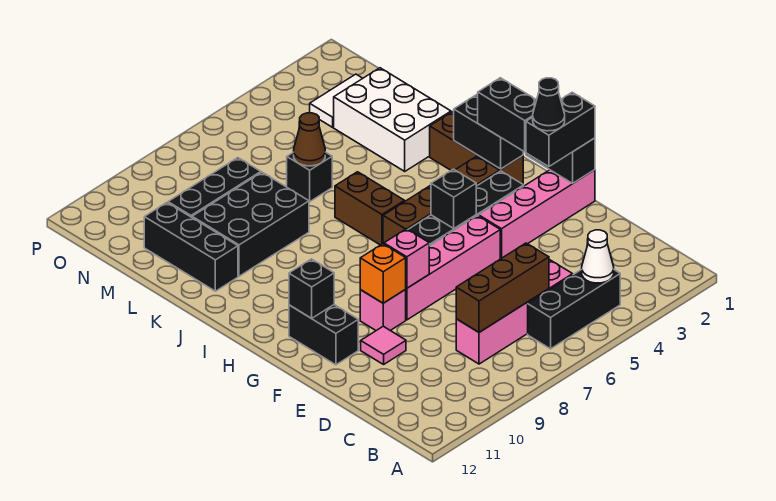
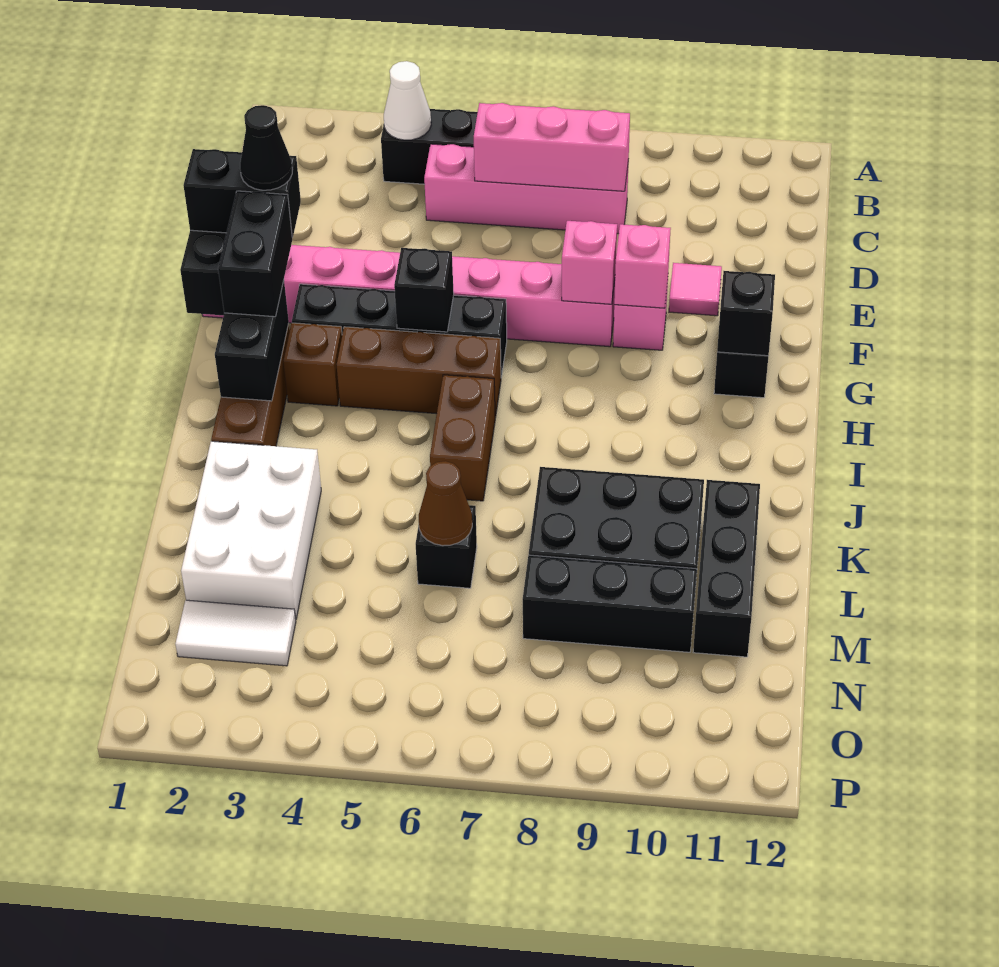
brown 1x3 brick [456,243,549,332] -> pink 1x3 brick [474,103,630,191]
orange 1x1 brick [360,244,406,303] -> pink 1x1 brick [614,224,671,308]

